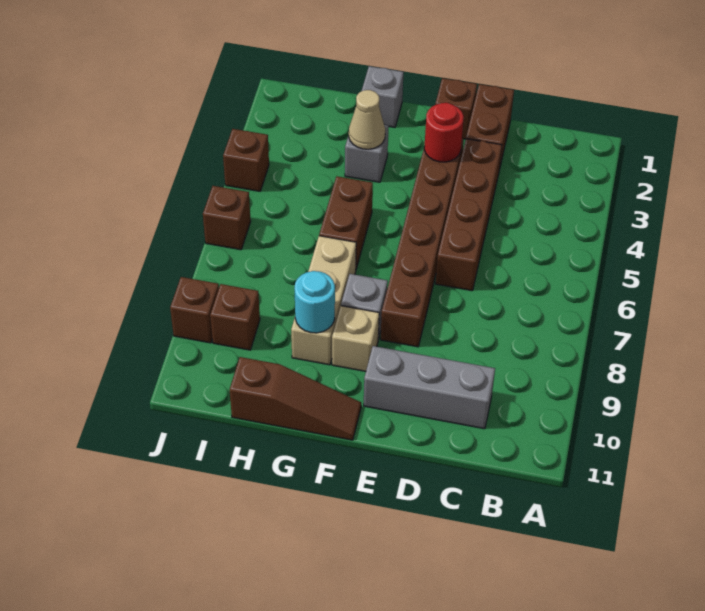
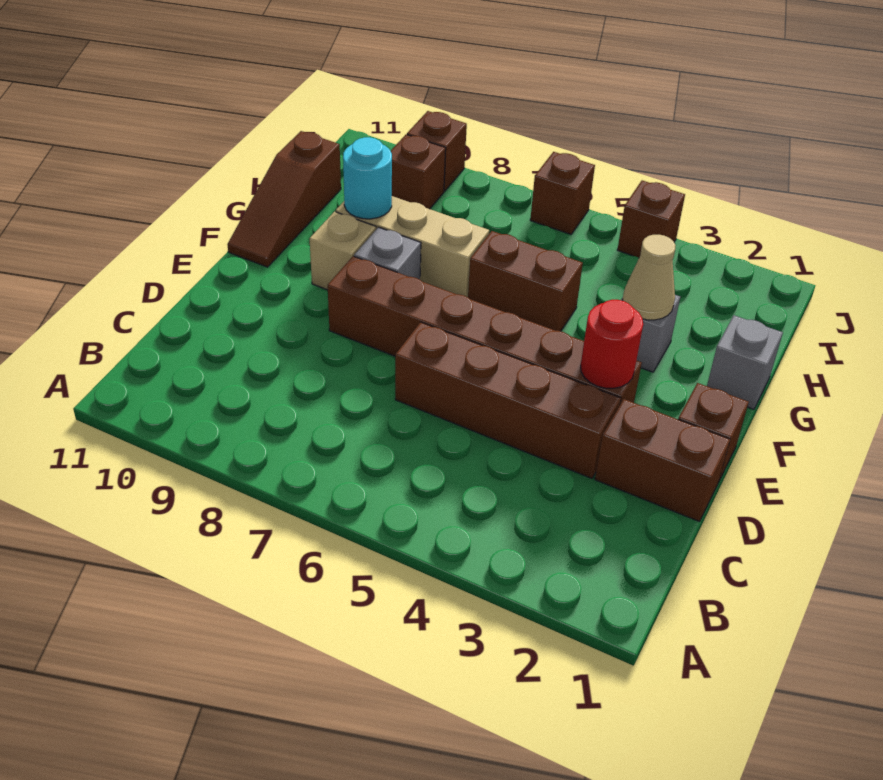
grey 1x3 brick [364,346,495,429] -> none

